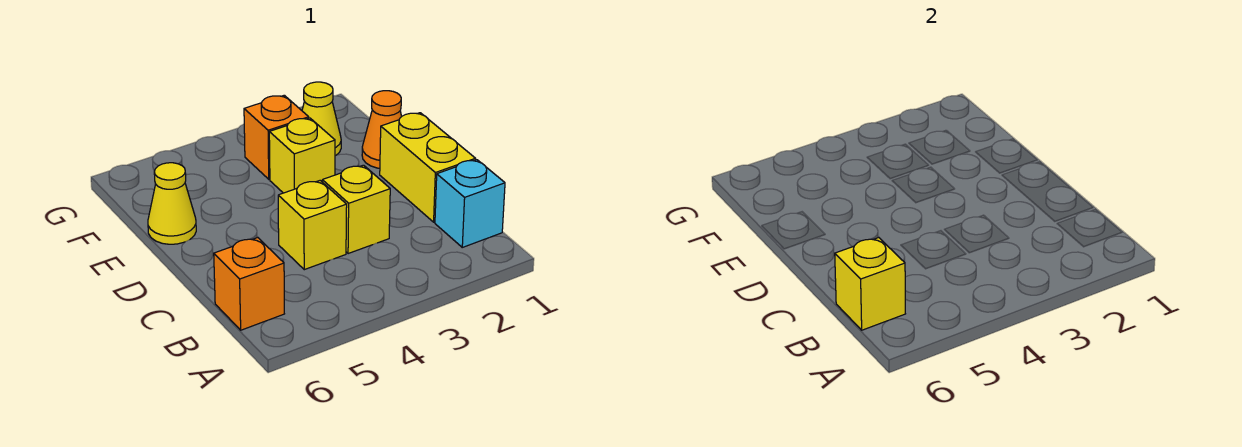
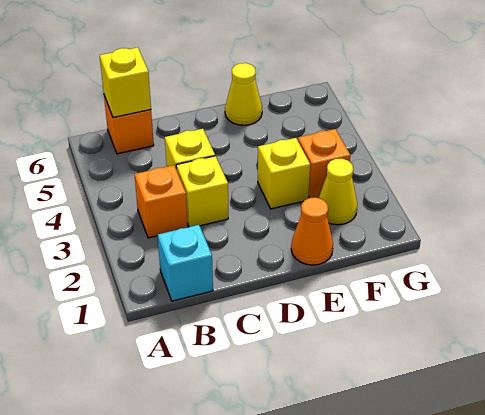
none -> orange 1x1 brick [134,165,188,238]
yellow 1x2 brick [380,113,476,222] -> none

